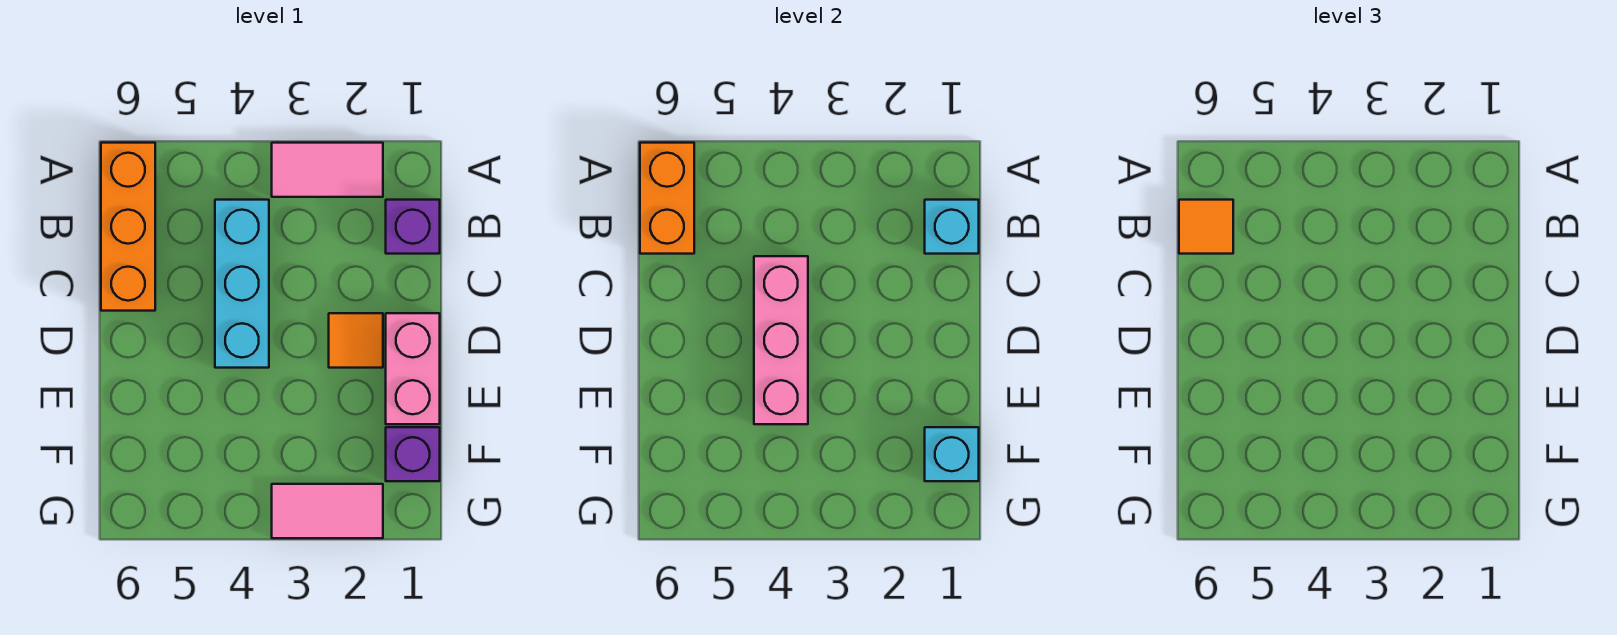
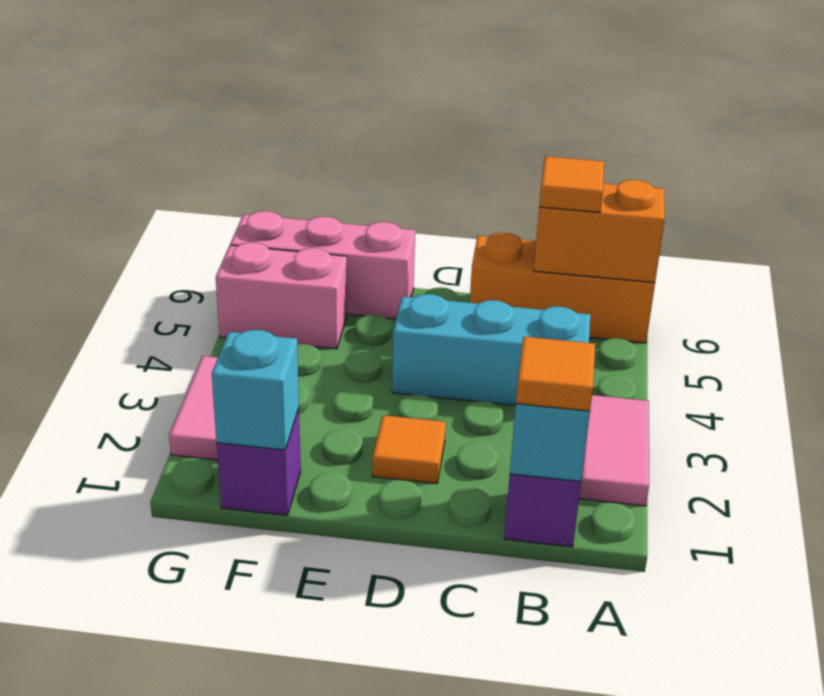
none -> orange 1x1 tile [516,337,595,411]
pink 1x3 brick [754,256,808,424] -> pink 1x3 brick moved to [230,211,415,319]
pink 1x2 brick [386,313,440,424] -> pink 1x2 brick moved to [216,242,347,349]

